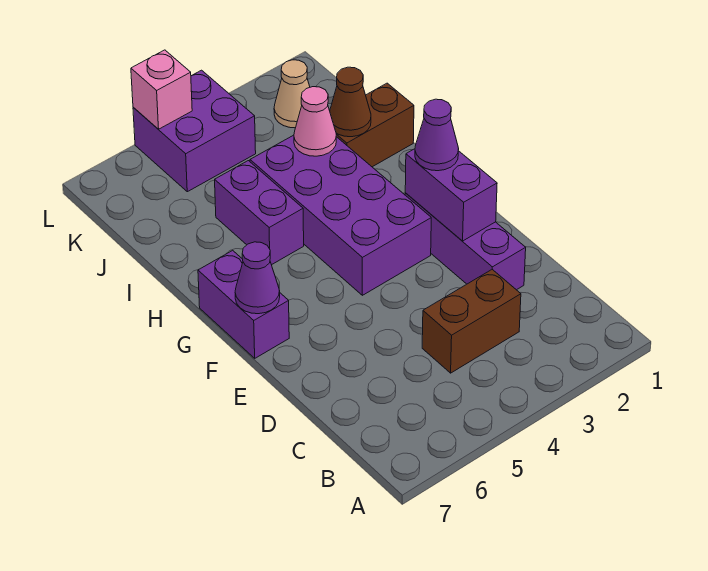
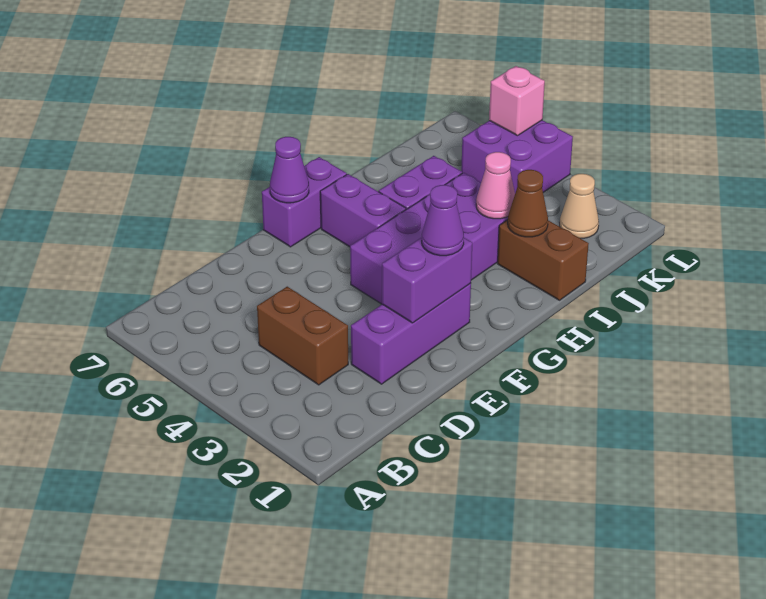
none -> purple 1x2 brick [320,174,406,247]

